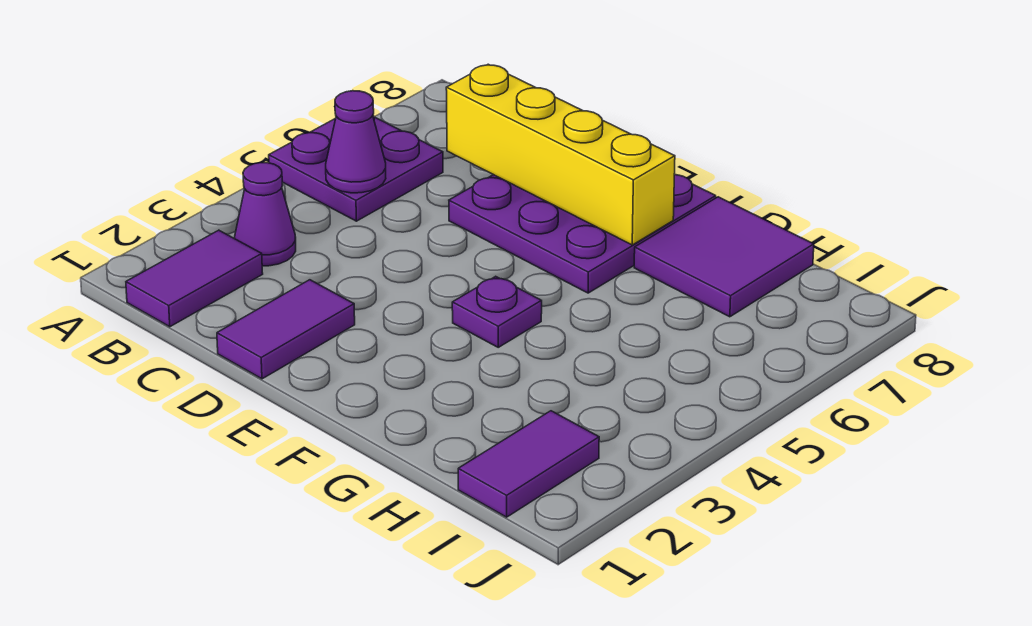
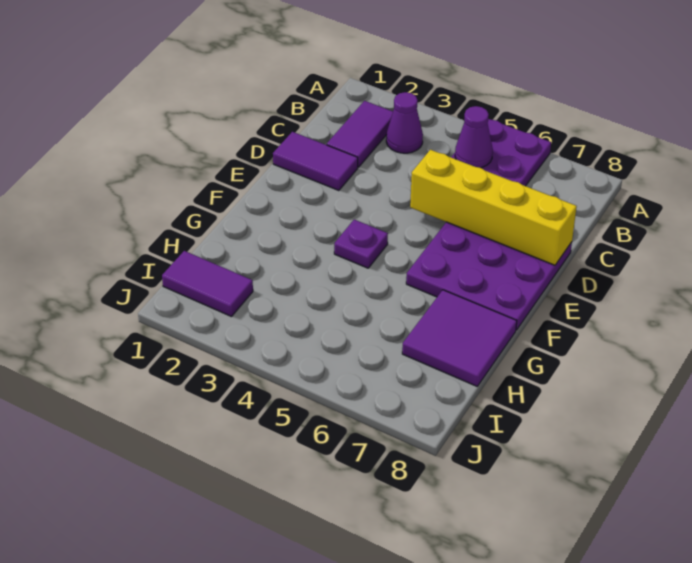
purple 1x2 tile [126,230,263,327] -> purple 1x2 tile turned to [327,101,393,167]
yellow 1x4 brick [446,64,675,245] -> yellow 1x4 brick turned to [410,150,577,265]

